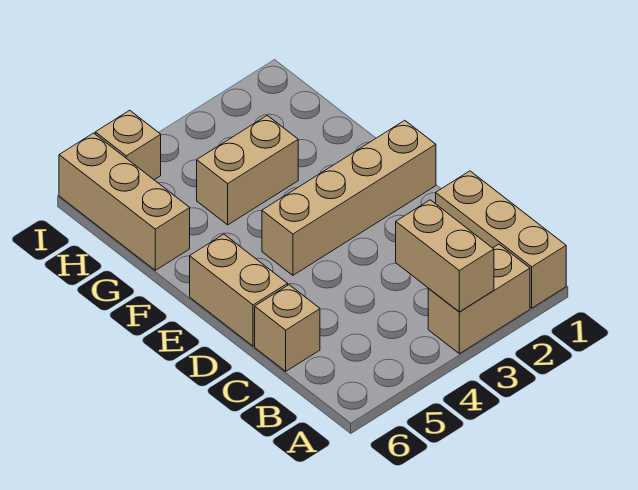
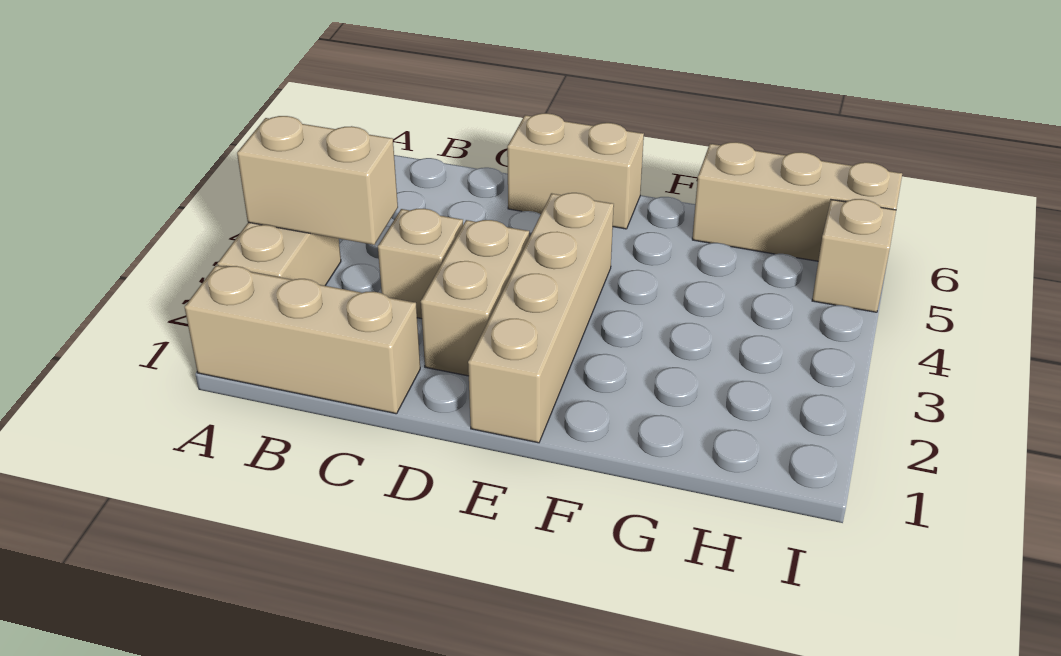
tan 1x1 brick [255,285,320,371] -> tan 1x1 brick moved to [378,209,463,319]
tan 1x2 brick [197,115,298,225] -> tan 1x2 brick moved to [421,220,529,376]

